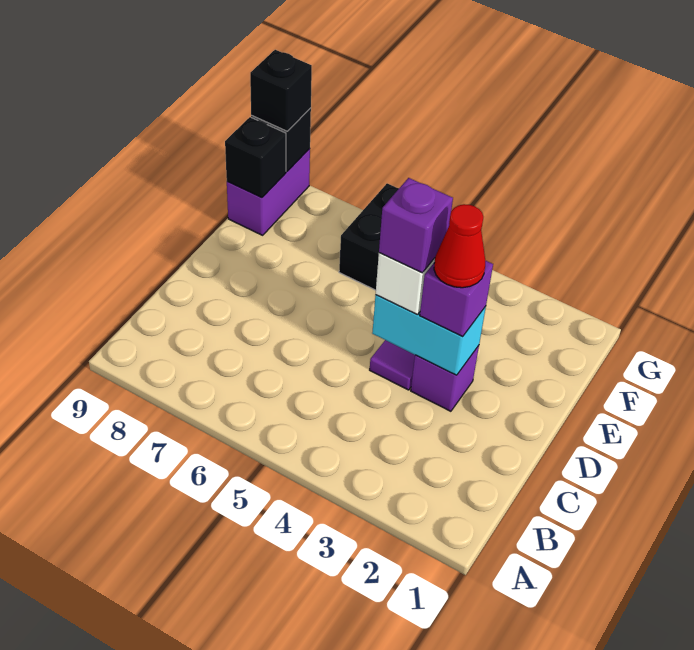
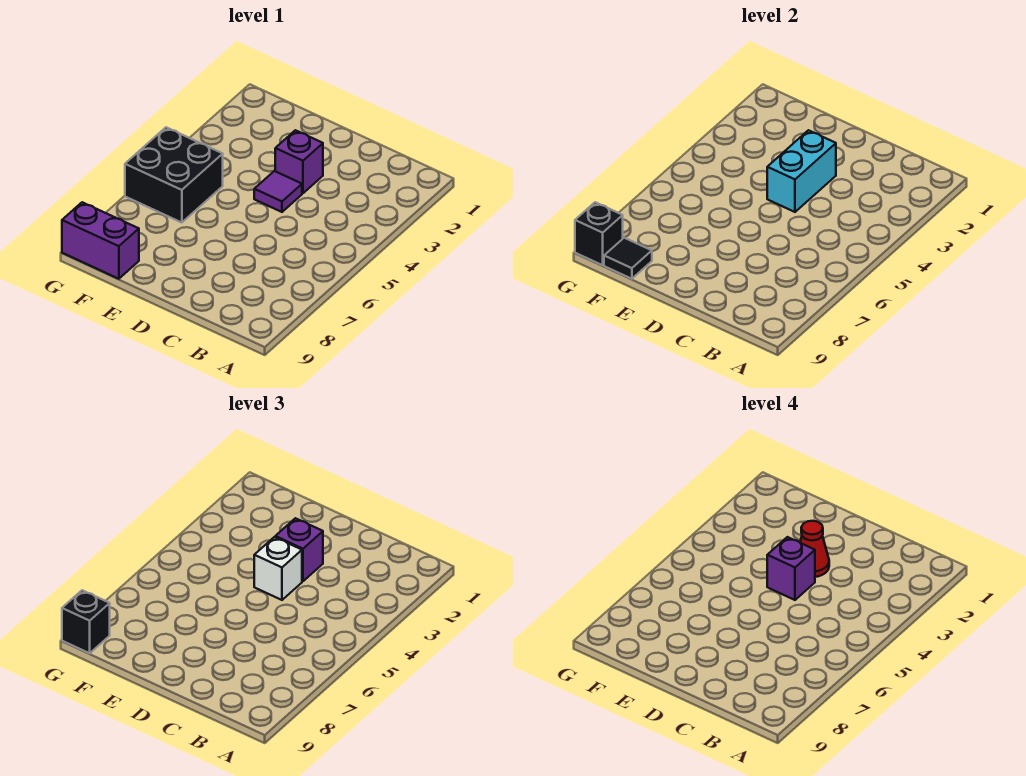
black 1x1 brick [225,117,286,197] -> black 1x1 tile [604,238,652,279]

